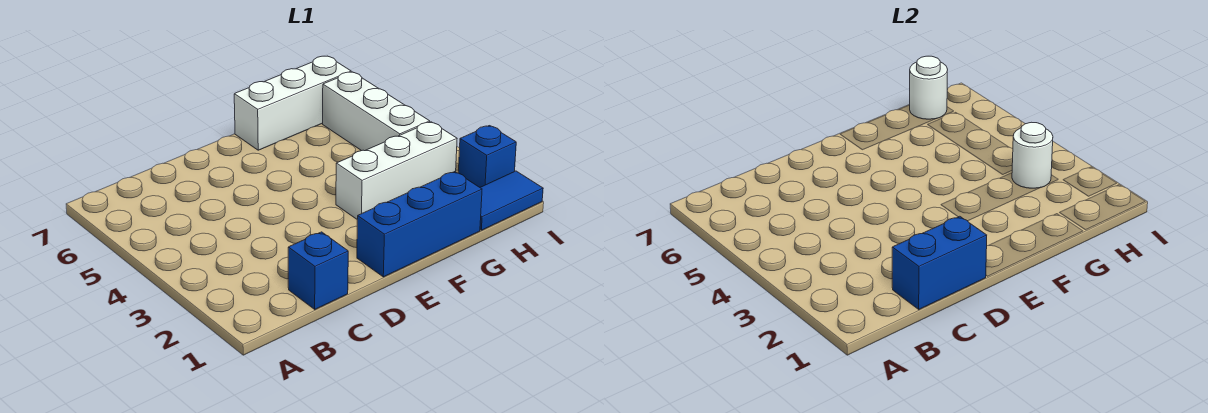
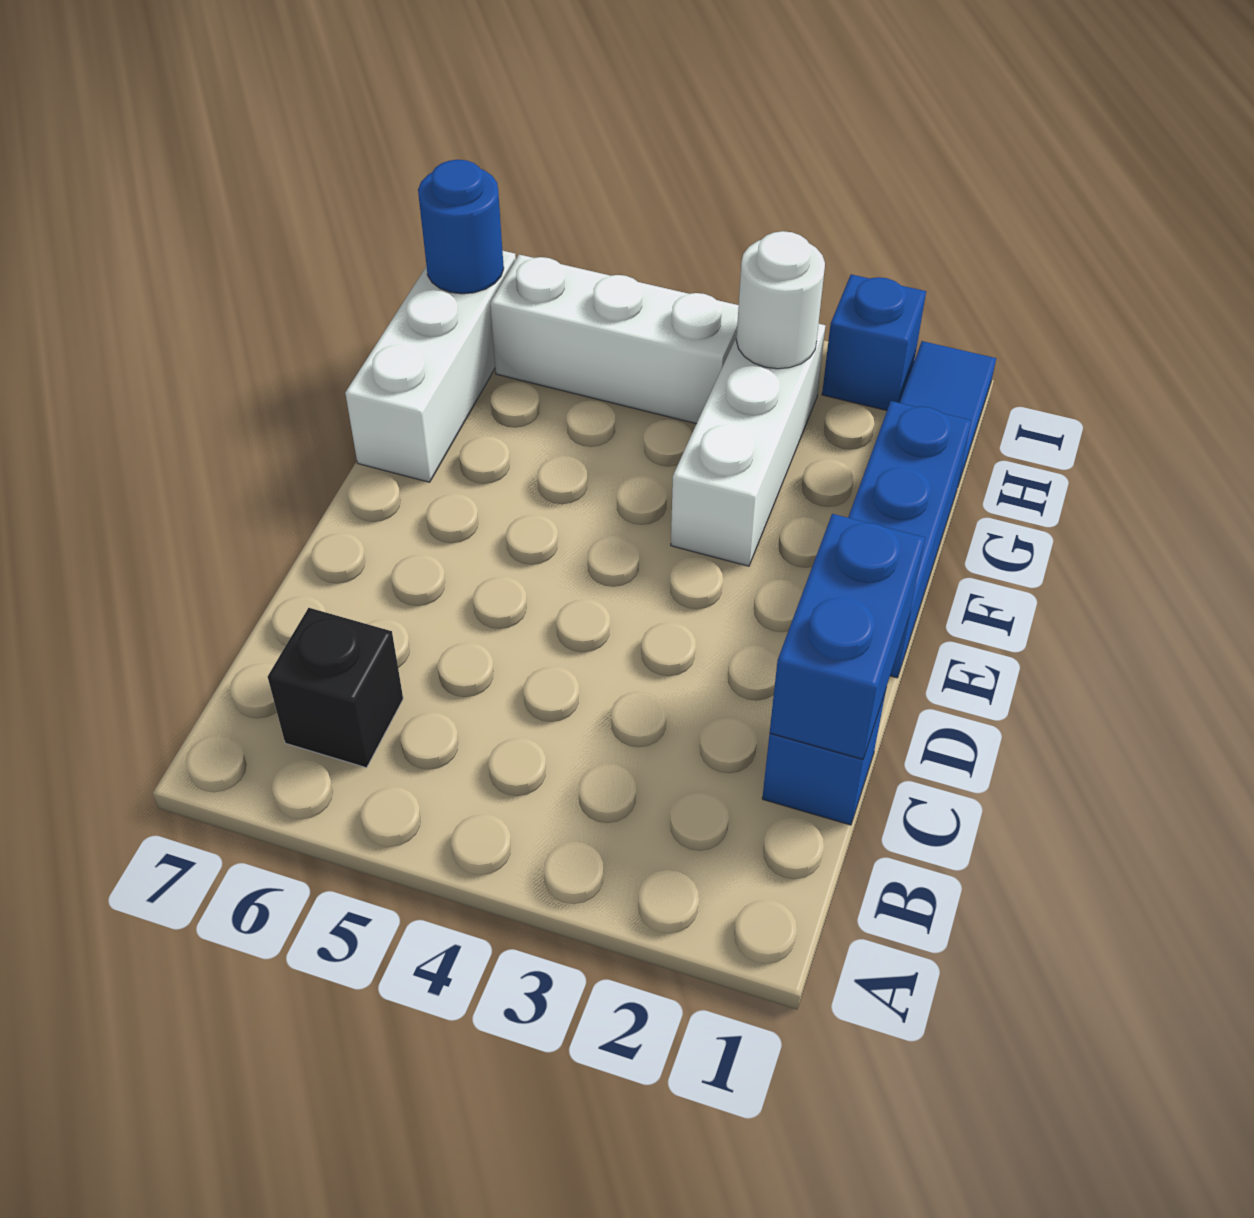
none -> black 1x1 brick [268,608,403,768]
white 1x1 round brick [910,56,948,119] -> blue 1x1 round brick [418,160,504,294]

